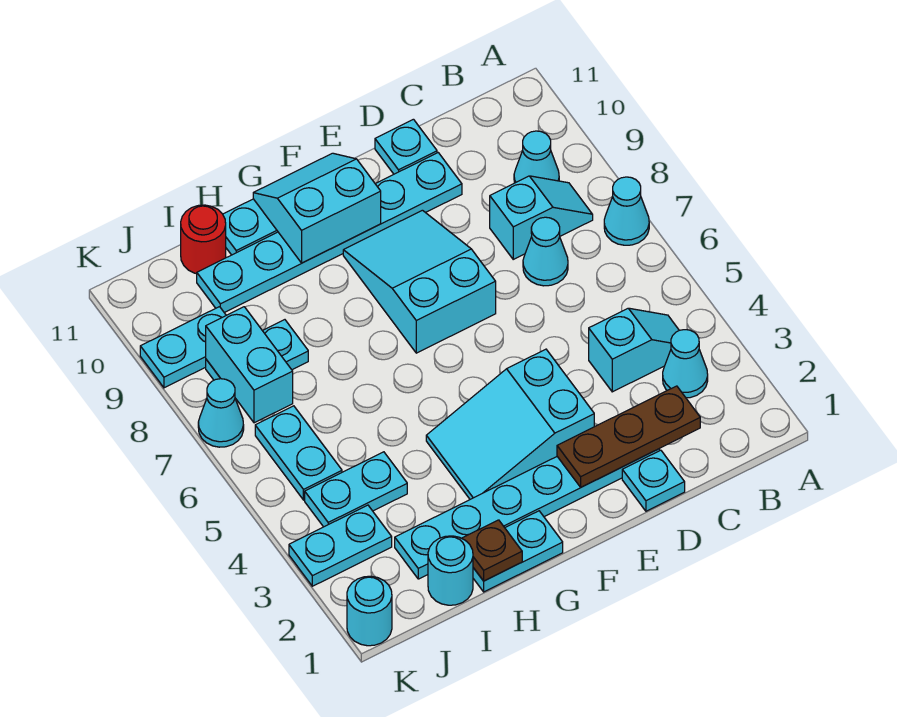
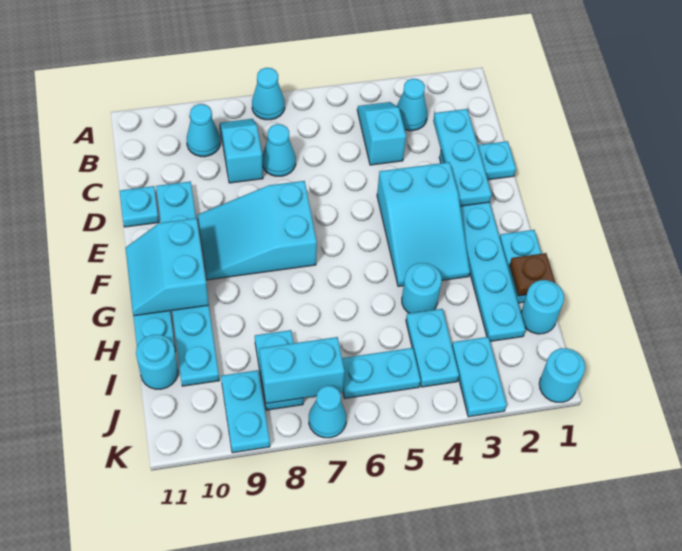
brown 1x3 plate [557,386,700,487] -> cyan 1x3 plate [433,109,492,206]
none -> cyan 1x1 round brick [402,263,442,313]
red 1x1 round brick [181,205,226,274] -> cyan 1x1 round brick [136,335,178,389]

